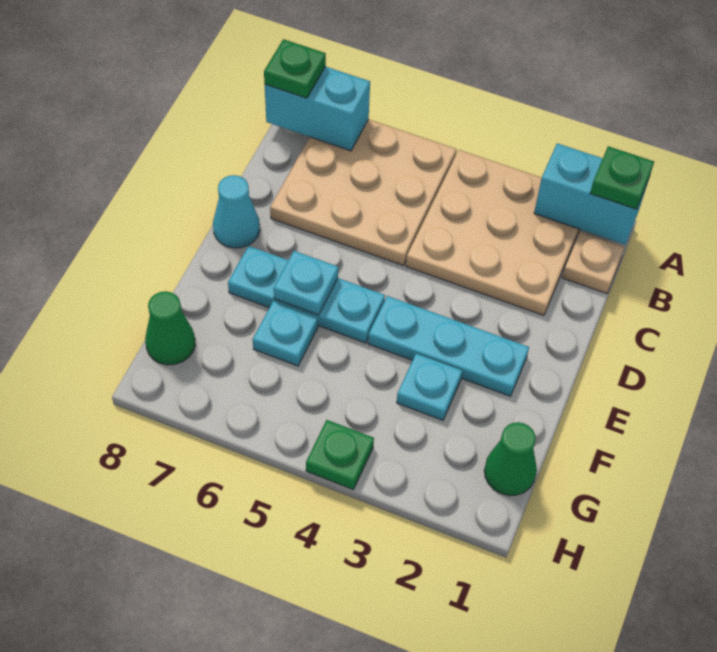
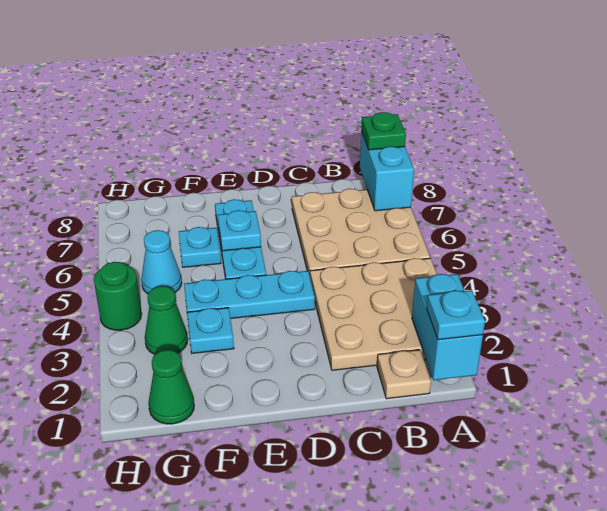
green 1x1 plate [590,146,654,209] -> cyan 1x1 plate [427,290,485,340]
cyan 1x1 cone [213,175,260,248] -> cyan 1x1 cone moved to [141,230,182,294]
cyan 1x3 plate [368,296,529,396] -> cyan 1x3 plate turned to [184,271,315,319]
green 1x1 cone [145,291,195,365] -> green 1x1 cone moved to [145,286,188,354]
green 1x1 plate [306,420,374,490] -> green 1x1 round brick [94,262,142,330]

